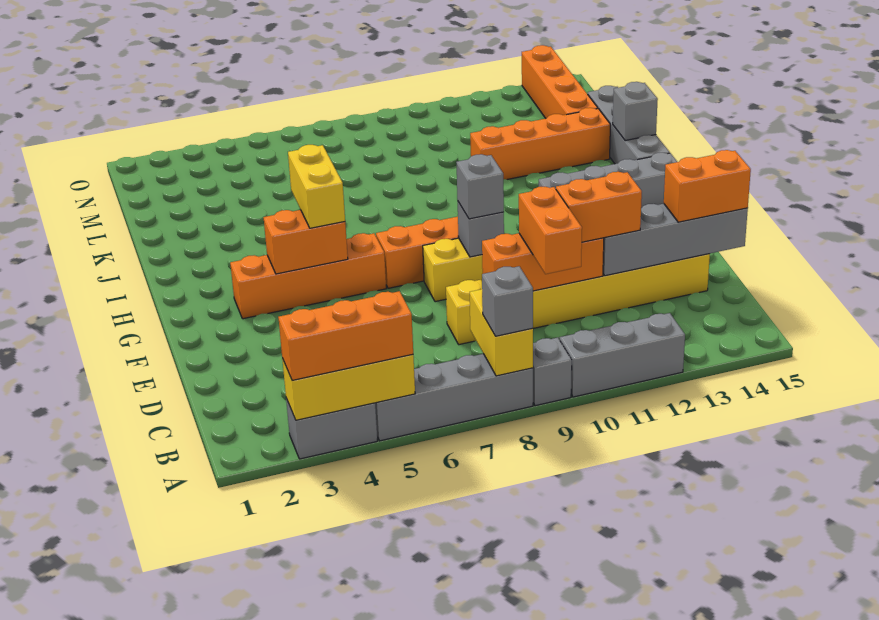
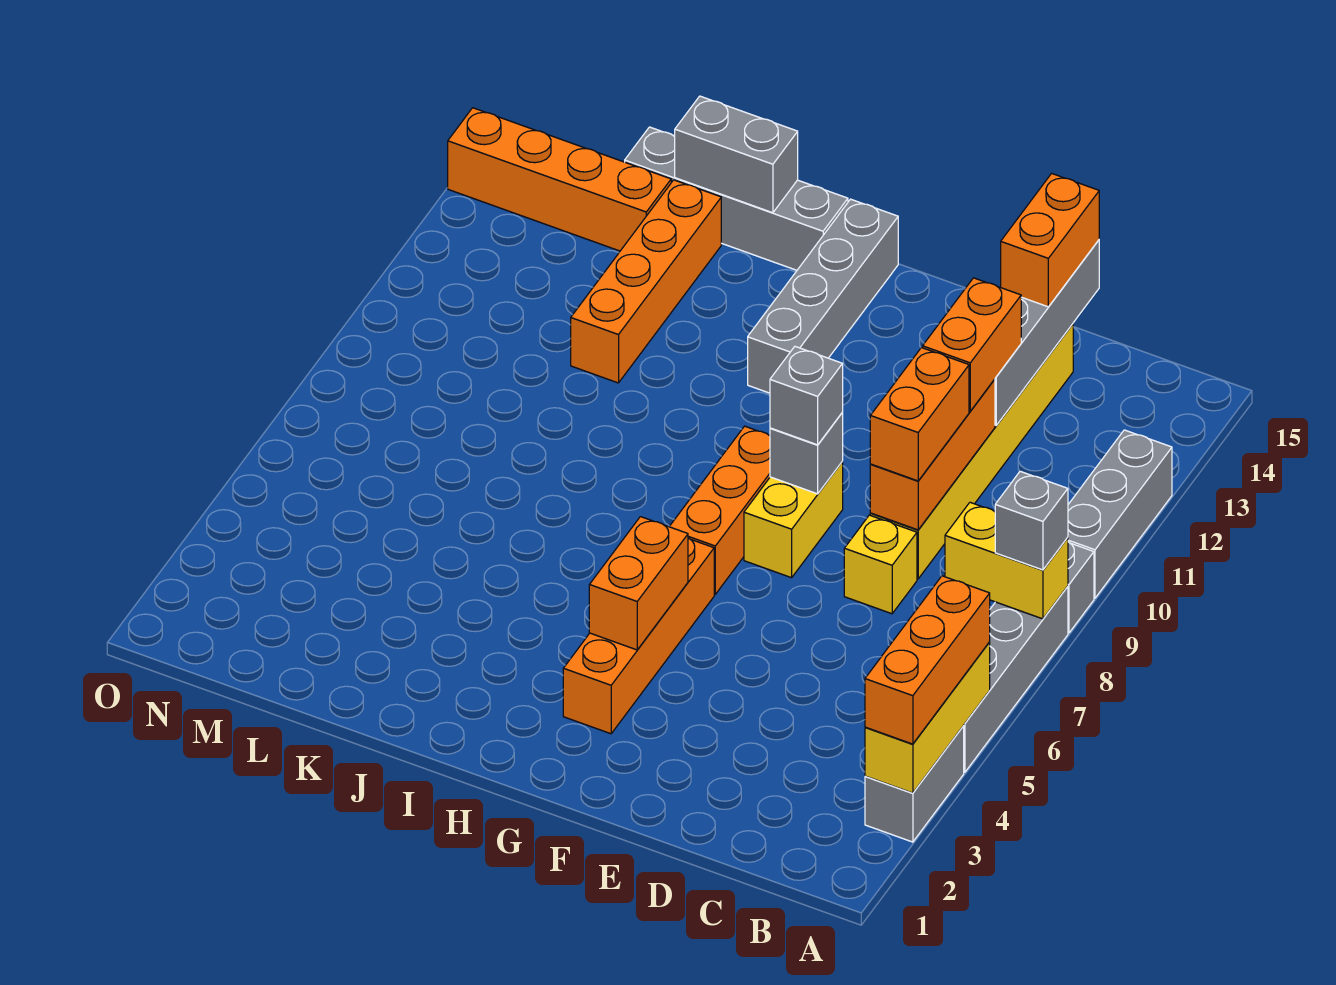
orange 1x2 brick [519,187,582,274] -> orange 1x2 brick turned to [870,348,969,481]
yellow 1x2 brick [288,145,345,228] -> none
grey 1x1 brick [613,82,658,141] -> grey 1x2 brick [675,96,798,213]

